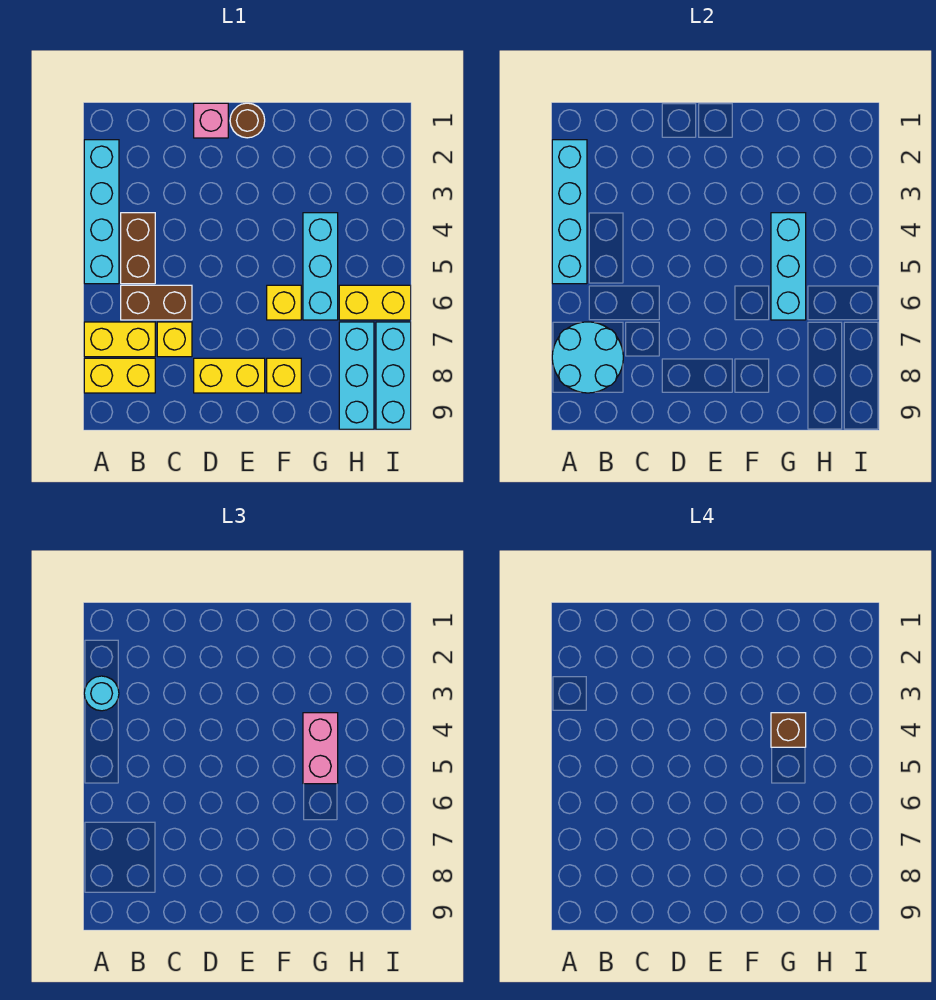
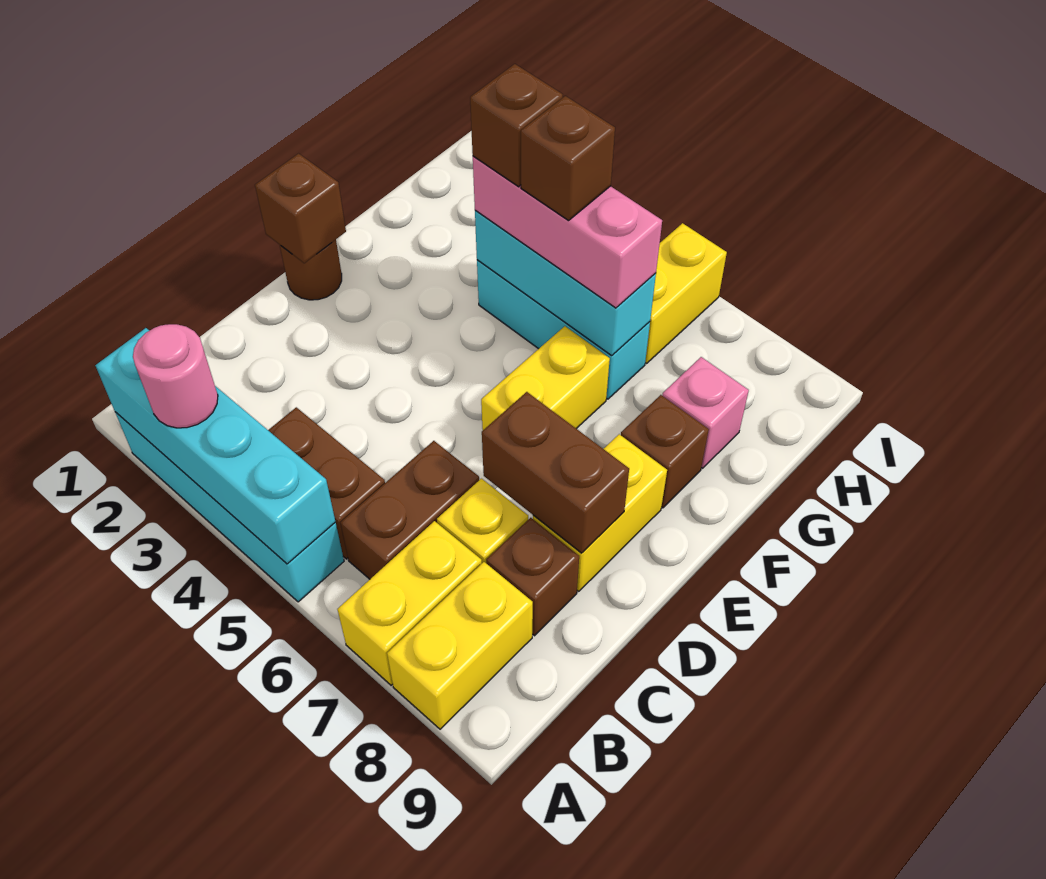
cyan 1x1 round brick [84,676,119,711] -> pink 1x1 round brick [133,324,218,428]
cyan 2x2 round brick [552,322,623,393] -> none
none -> brown 1x1 brick [486,518,579,636]
pink 1x1 brick [194,103,228,138] -> pink 1x1 brick moved to [662,357,749,468]
none -> brown 1x2 brick [482,392,629,553]
none -> brown 1x1 brick [255,154,346,263]
yellow 1x1 brick [267,285,301,320] -> yellow 1x2 brick [481,326,610,430]
yellow 1x1 brick [267,358,301,393] -> brown 1x1 brick [621,395,709,508]
pink 1x2 brick [303,713,338,784] -> pink 1x3 brick [473,156,662,308]
none -> brown 1x1 brick [521,96,615,221]
cyan 1x3 brick [339,322,374,429] -> none
cyan 1x3 brick [376,322,411,429] -> none

